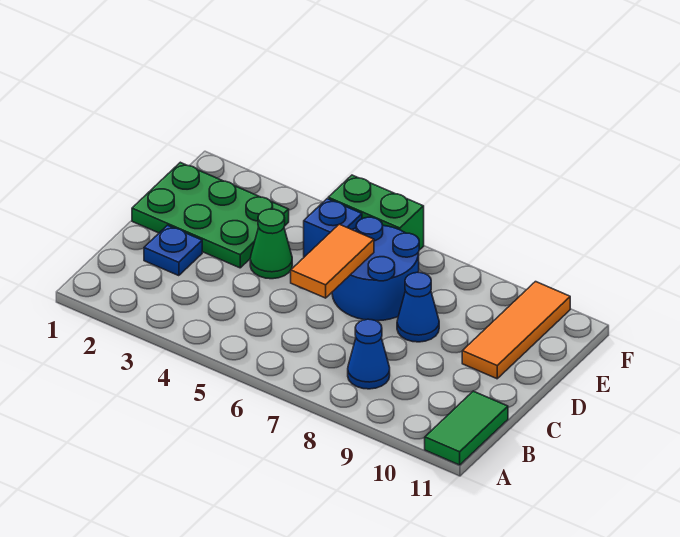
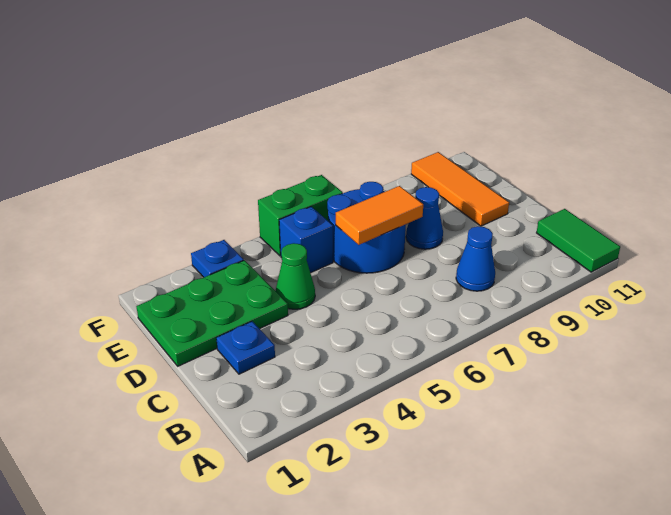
orange 1x2 tile [291,224,374,298] -> orange 1x2 tile turned to [336,186,423,245]
none -> blue 1x1 plate [191,240,244,277]

